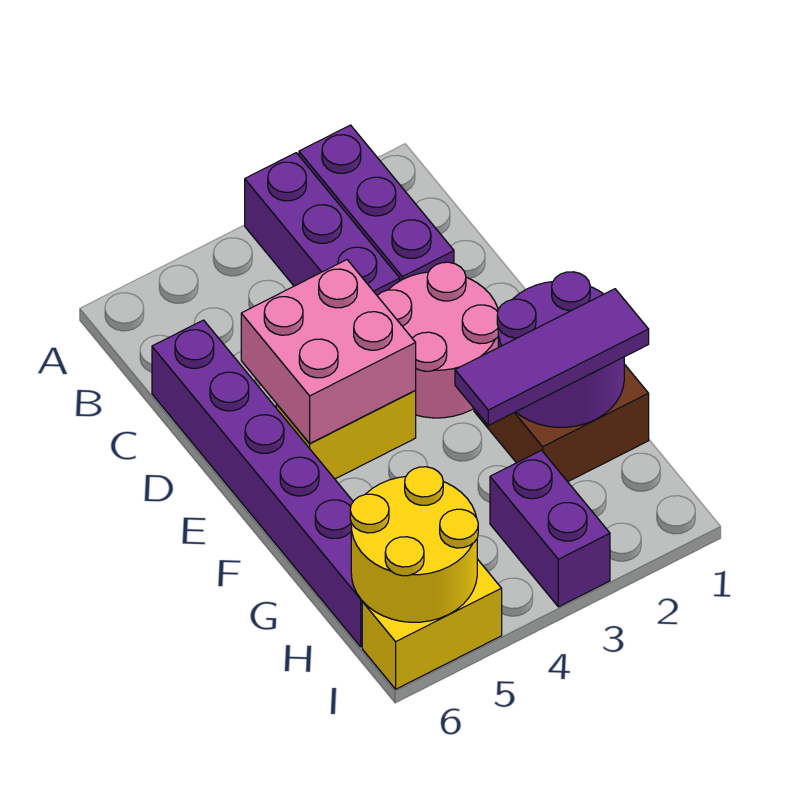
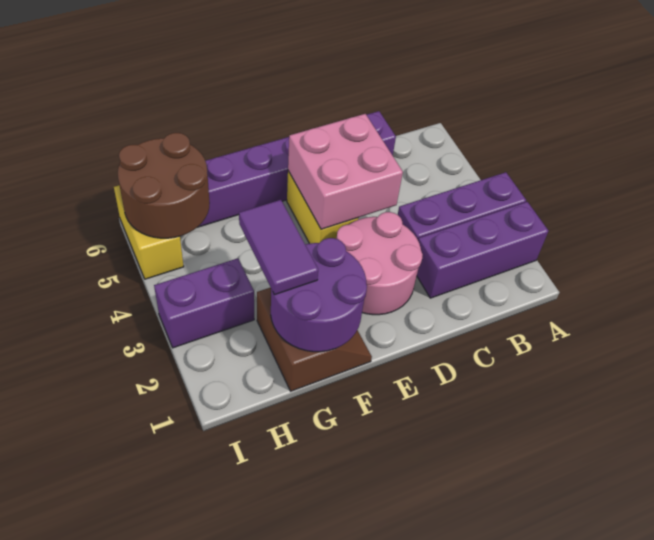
purple 1x3 tile [455,289,649,425] -> purple 1x2 tile [239,200,318,295]
yellow 2x2 round brick [350,467,478,622] -> brown 2x2 round brick [118,133,210,238]

